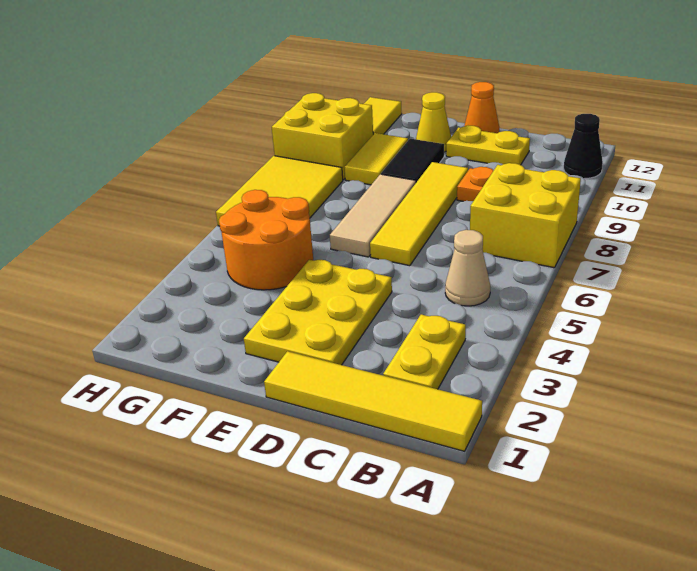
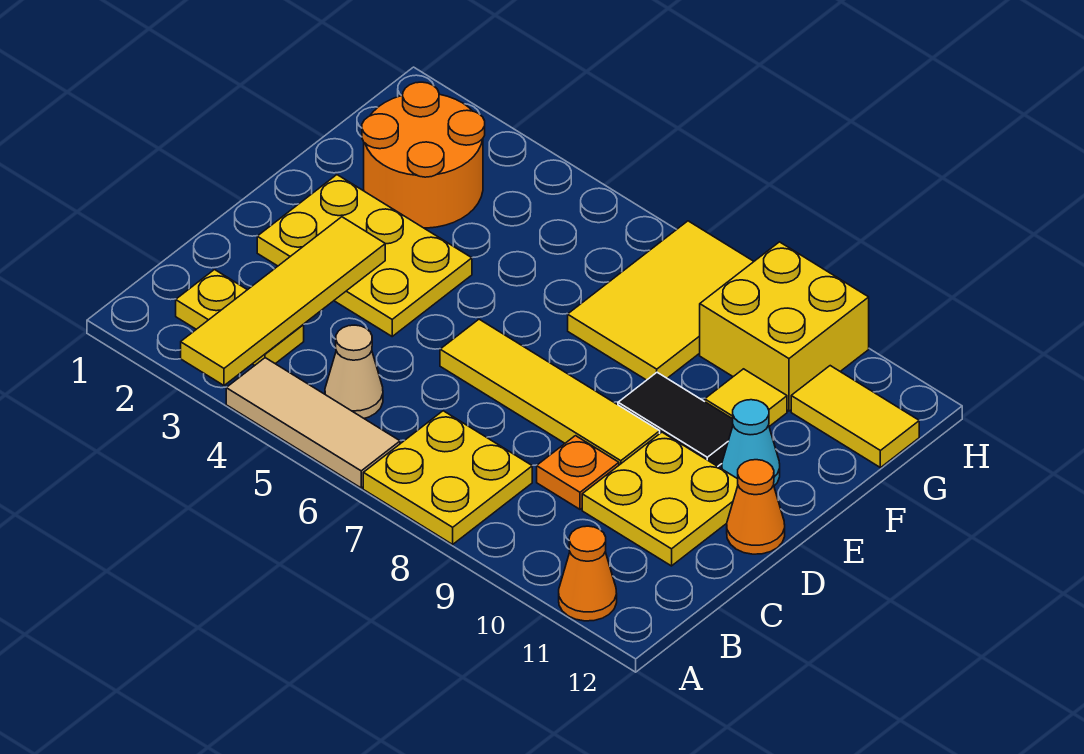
yellow 1x4 tile [264,351,482,451] -> yellow 1x4 tile moved to [181,217,385,385]
yellow 2x2 brick [470,163,581,268] -> yellow 2x2 plate [363,411,532,544]
black 1x1 cone [564,114,603,179] -> orange 1x1 cone [559,526,617,621]
yellow 1x2 plate [446,126,530,165] -> yellow 2x2 plate [582,432,738,566]
tan 1x3 tile [330,174,416,257] -> tan 1x3 tile moved to [226,358,400,488]
yellow 1x1 cone [416,92,451,152] -> cyan 1x1 cone [722,400,780,486]
orange 2x2 round brick [219,190,313,290] -> orange 2x2 round brick moved to [362,82,485,228]
yellow 1x2 tile [344,133,408,185] -> yellow 1x1 tile [705,369,787,426]
yellow 2x3 tile [216,156,343,226] -> yellow 2x3 tile turned to [568,221,754,380]

